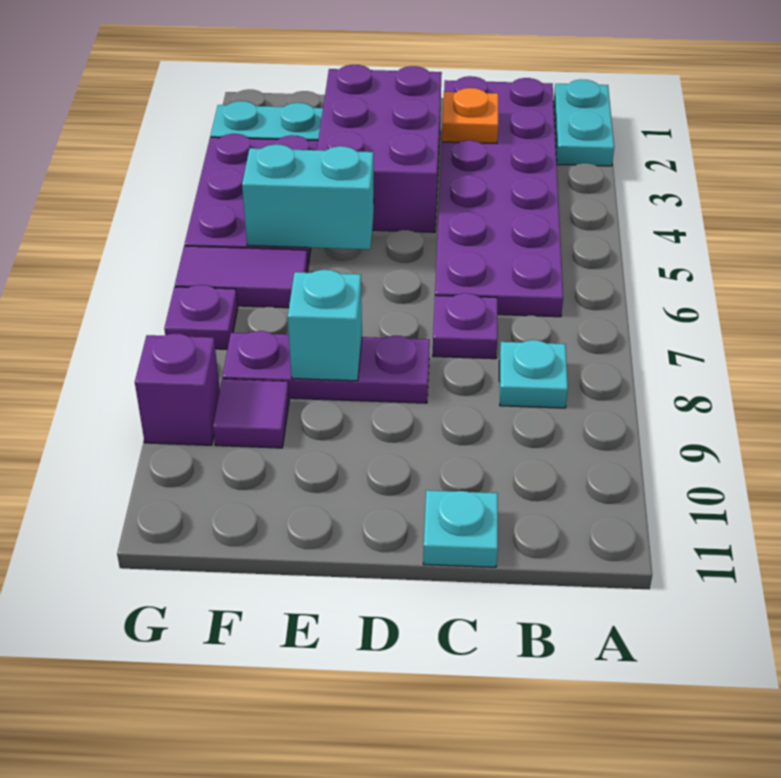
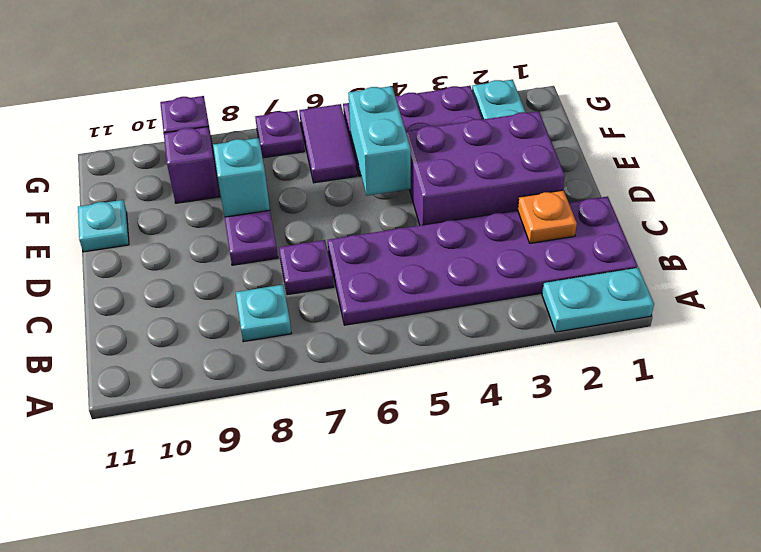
cyan 1x1 plate [423,490,498,567] -> cyan 1x1 plate moved to [78,200,129,252]
purple 1x1 tile [213,379,289,448] -> purple 1x1 brick [164,127,220,203]

